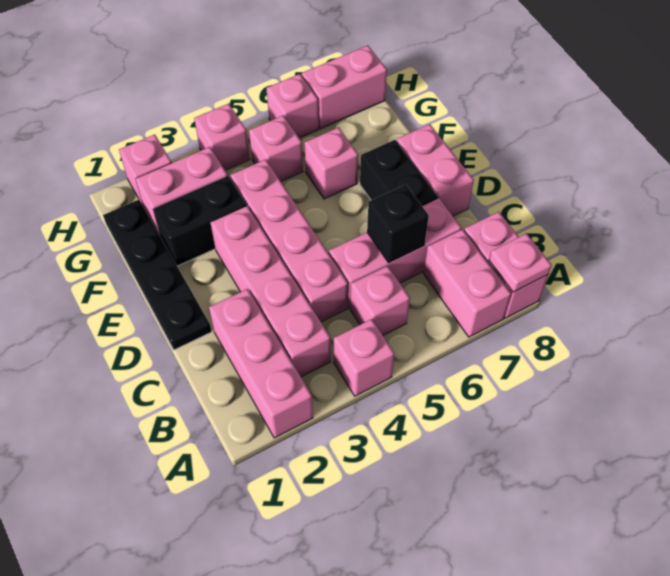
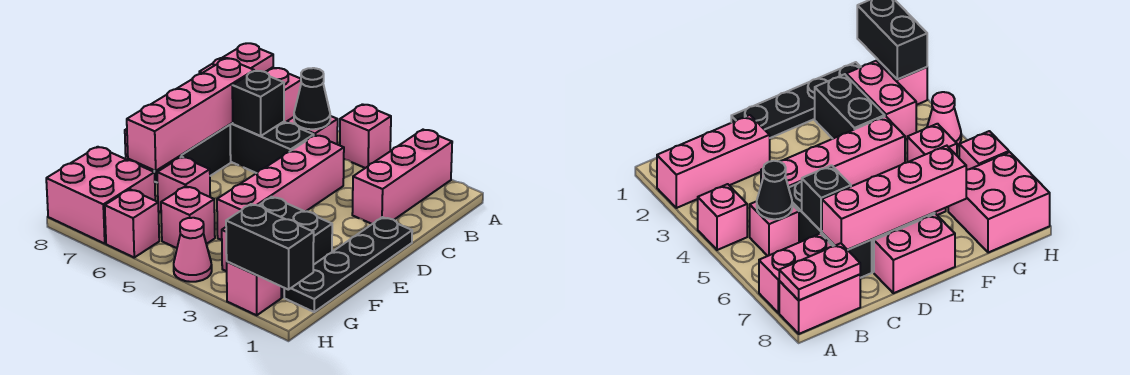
pink 1x1 plate [489,234,552,292] -> pink 1x2 plate [199,43,273,74]
pink 1x4 brick [211,206,331,377] -> pink 1x4 brick moved to [127,59,254,171]
none -> black 1x1 cone [294,68,330,129]
pink 1x3 brick [329,199,461,308] -> black 1x3 brick [230,122,314,173]
none -> black 1x2 brick [226,204,314,290]
pink 1x1 brick [194,104,250,170] -> pink 1x1 cone [174,218,212,282]
pink 1x2 brick [302,45,387,129] -> pink 2x2 brick [46,147,155,243]

